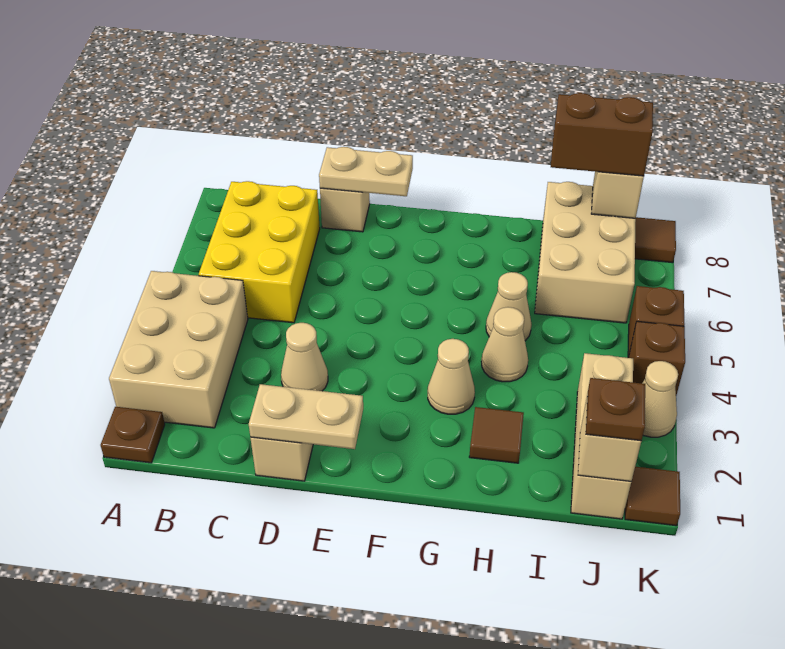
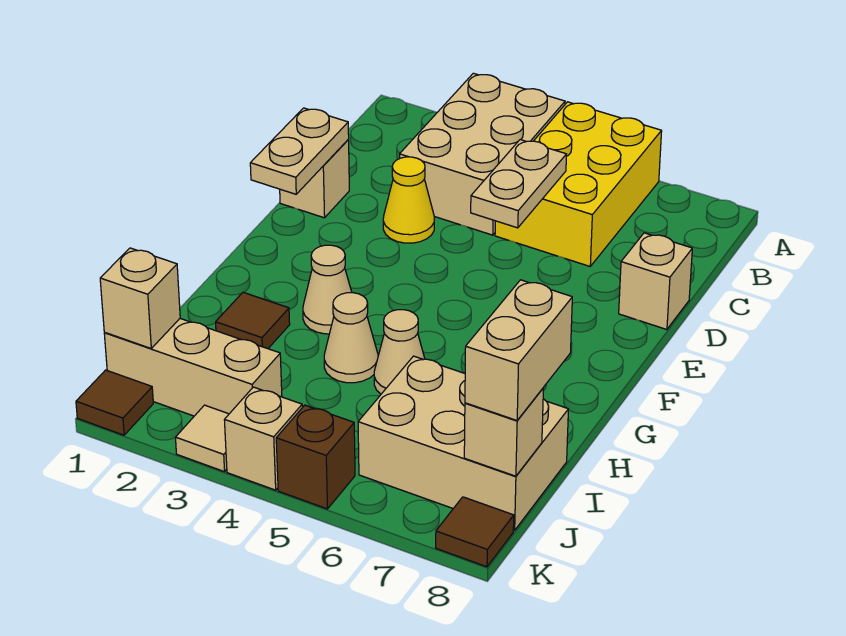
brown 1x1 plate [101,407,165,463] -> none
tan 2x3 brick [109,271,248,428] -> tan 2x3 brick turned to [400,73,565,235]
yellow 2x3 brick [199,181,320,323] -> yellow 2x3 brick turned to [495,102,662,266]
tan 1x1 cone [281,323,328,391] -> yellow 1x1 cone [383,157,434,243]
tan 1x2 plate [319,147,413,196] -> tan 1x2 plate moved to [471,140,567,228]
brown 1x2 brick [551,93,653,176] -> tan 1x2 brick [465,280,572,420]
brown 1x1 plate [586,378,645,441] -> none
tan 1x1 cone [642,361,678,437] -> tan 1x1 tile [175,405,229,472]
brown 1x1 brick [629,321,685,395] -> tan 1x1 brick [224,387,302,490]

